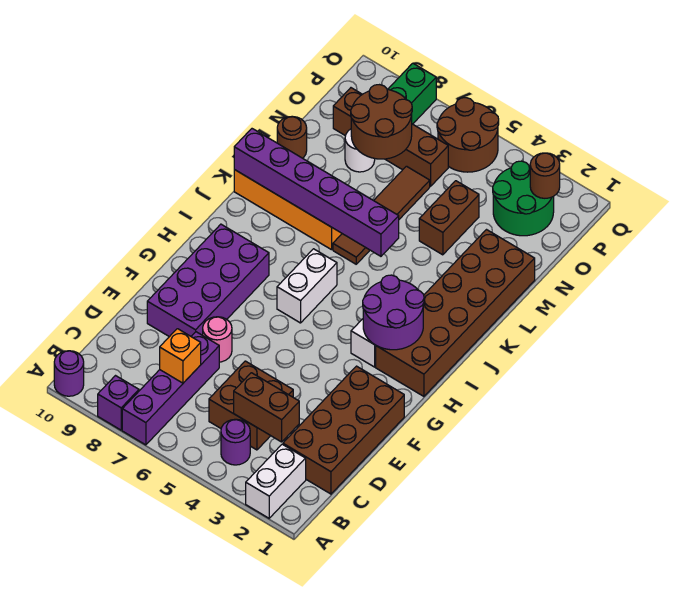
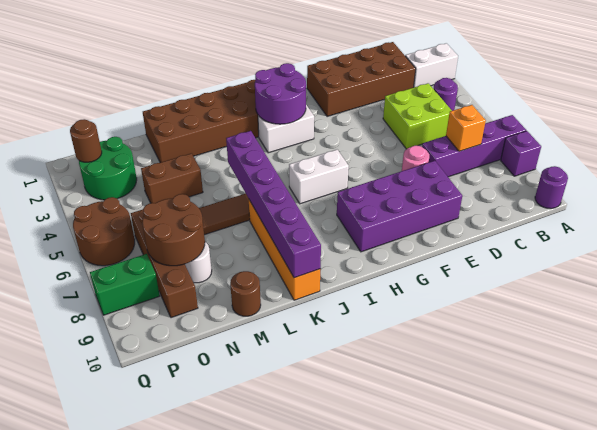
brown 1x2 brick [234,373,299,442] -> none
brown 2x2 brick [209,361,293,450] -> lime 2x2 brick [383,83,452,149]

